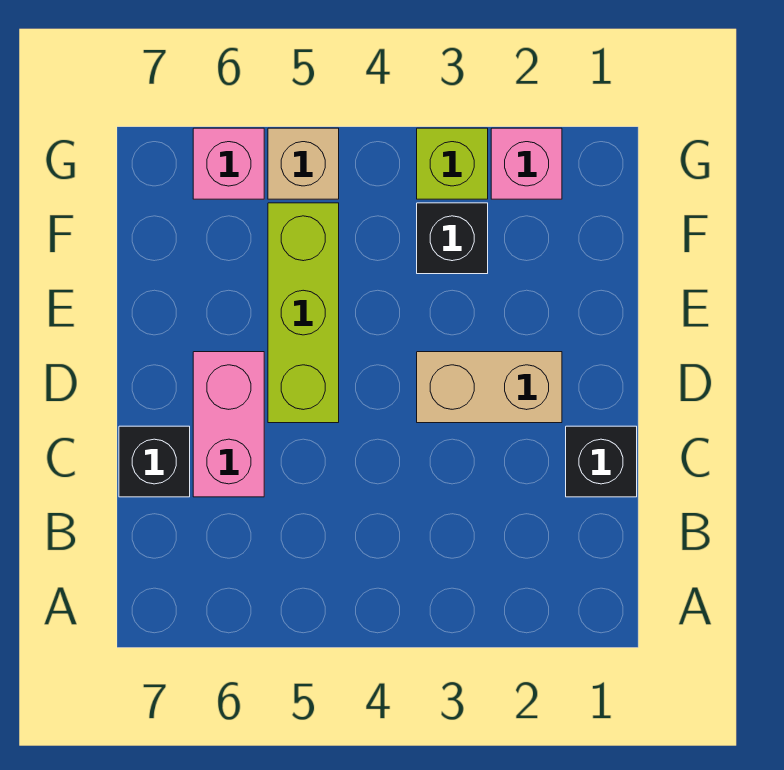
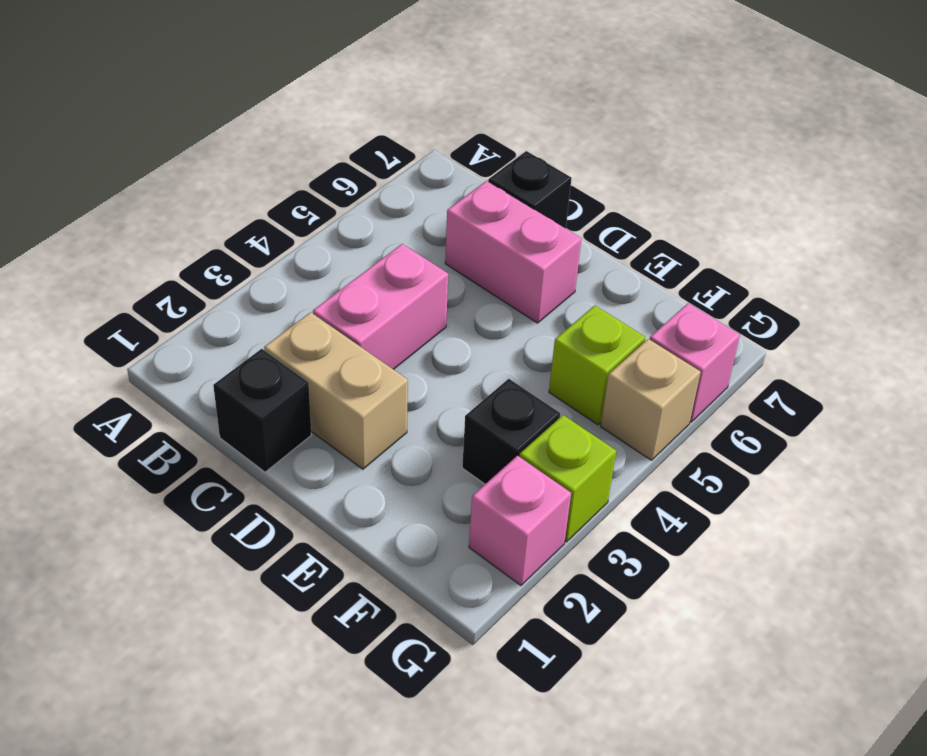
none -> pink 1x2 brick [313,244,448,369]
tan 1x2 brick [417,352,562,423] -> tan 1x2 brick turned to [264,312,408,469]
lime 1x3 brick [268,203,339,423] -> lime 1x1 brick [549,306,645,425]

